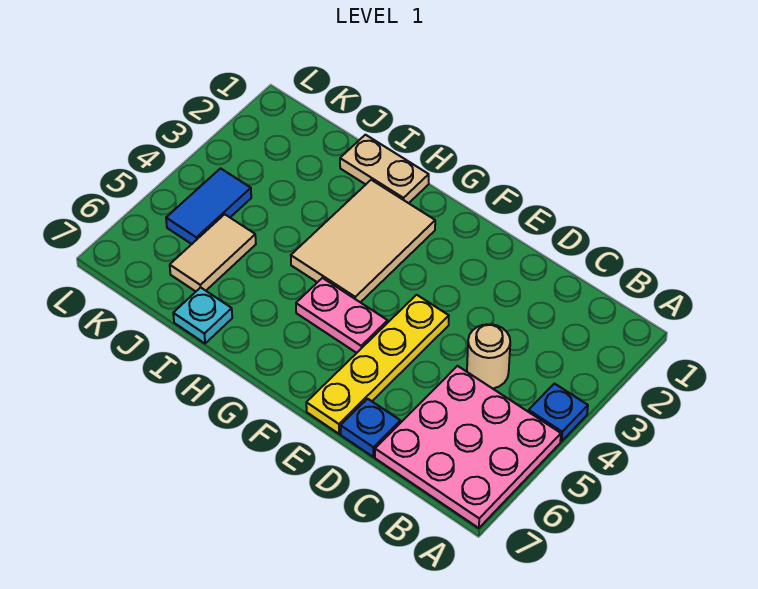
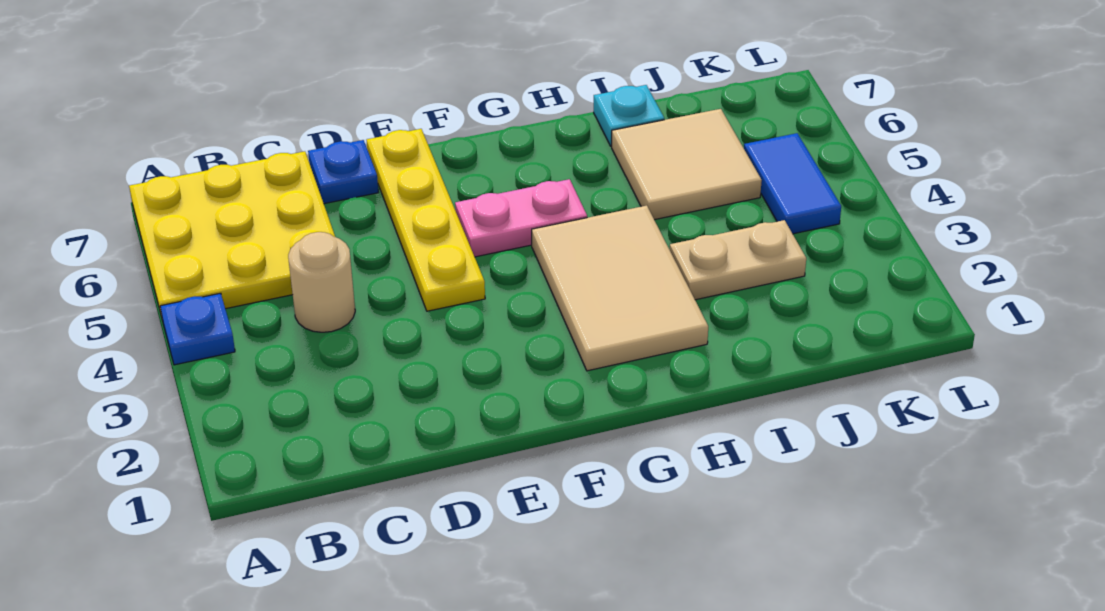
pink 3x3 plate [375,366,561,528] -> yellow 3x3 plate [129,151,335,317]
tan 1x2 plate [340,135,429,203] -> tan 1x2 plate moved to [670,220,806,300]
tan 1x2 tile [170,214,256,291] -> tan 2x2 tile [612,109,762,220]

